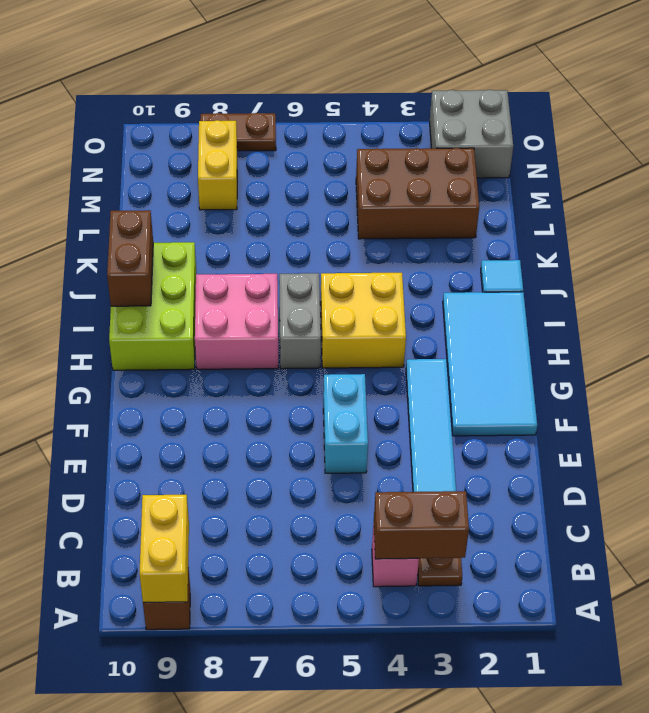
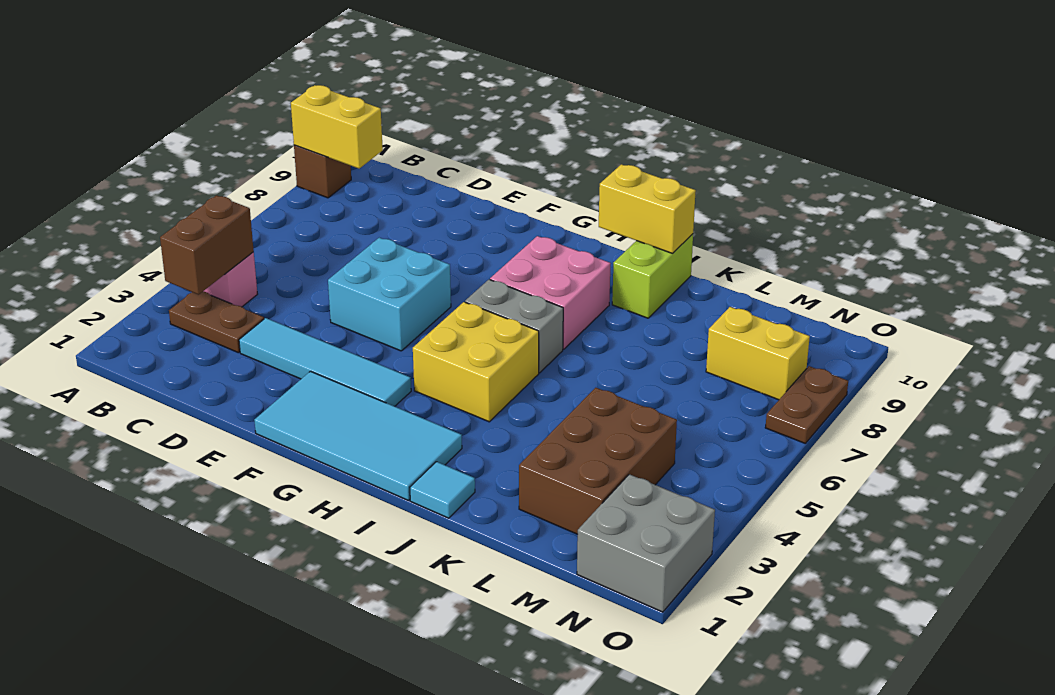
cyan 1x2 brick [323,374,368,473] -> cyan 2x2 brick [328,238,451,351]
lime 2x3 brick [109,242,196,370] -> lime 1x2 brick [612,234,693,318]
brown 1x2 brick [107,210,153,306] -> yellow 1x2 brick [599,164,696,253]

